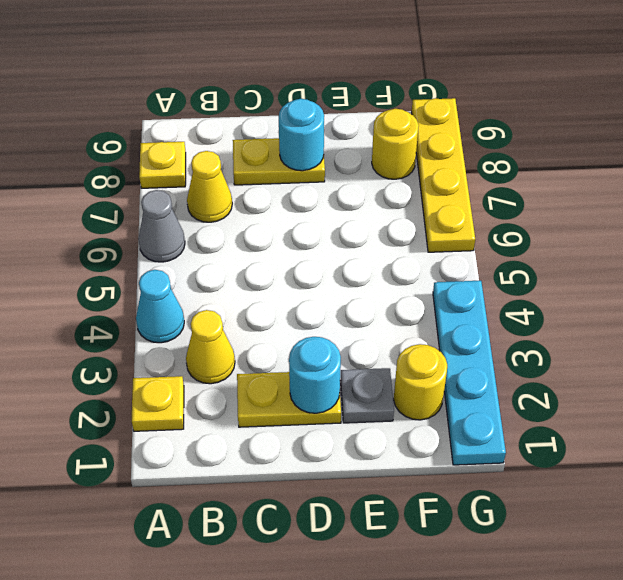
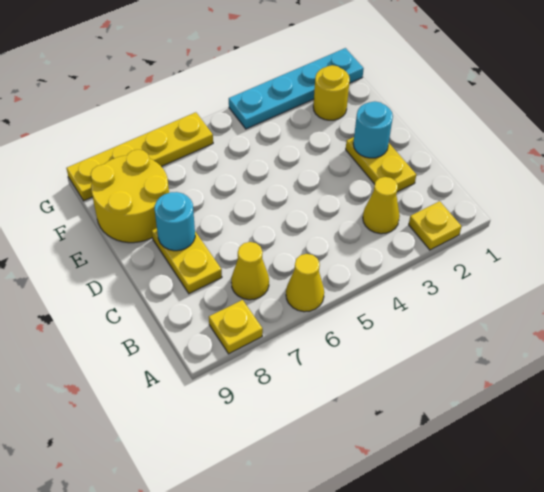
cyan 1x1 cone [136,270,184,343] -> none
grey 1x1 cone [138,190,185,262] -> yellow 1x1 cone [286,254,324,312]
grey 1x1 plate [340,368,394,423] -> none
yellow 1x1 round brick [372,109,419,179] -> yellow 2x2 round brick [91,150,169,243]

